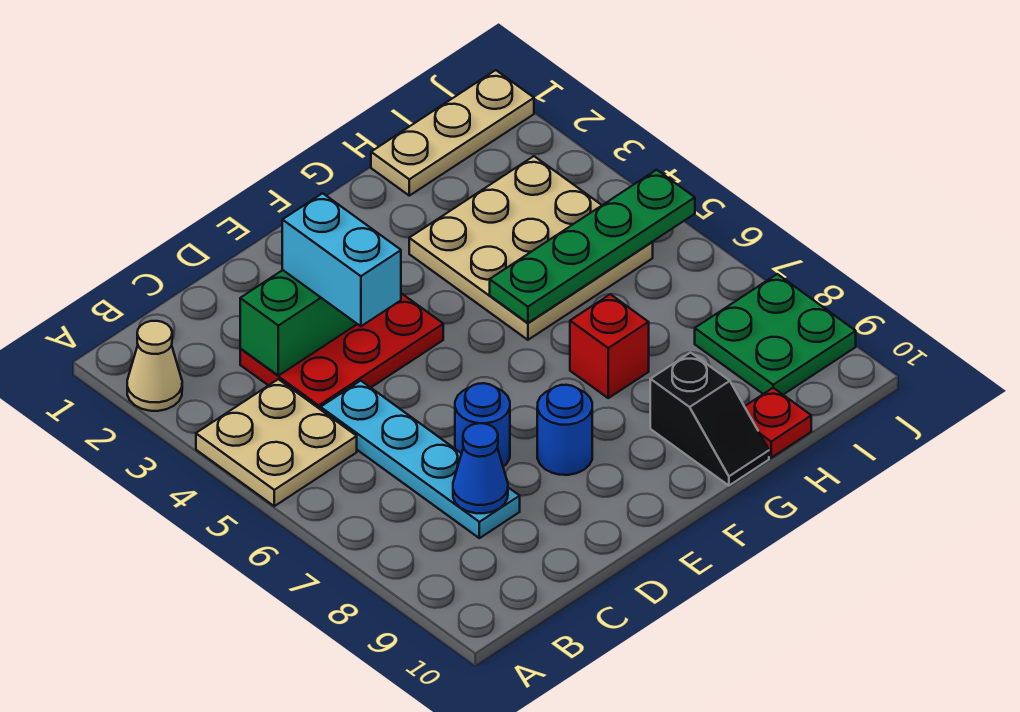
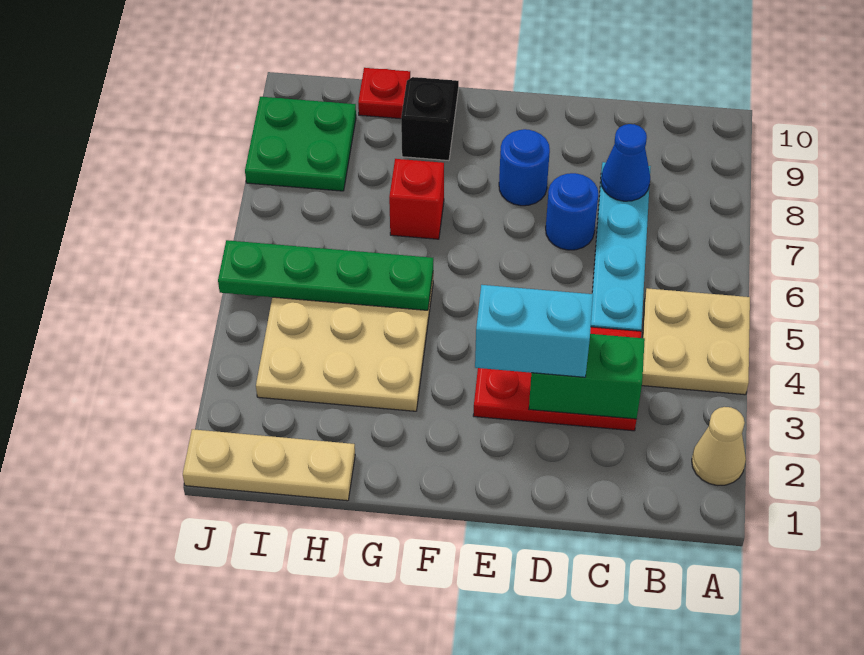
cyan 1x2 brick [282,193,401,326] -> cyan 1x2 brick turned to [475,285,593,377]

